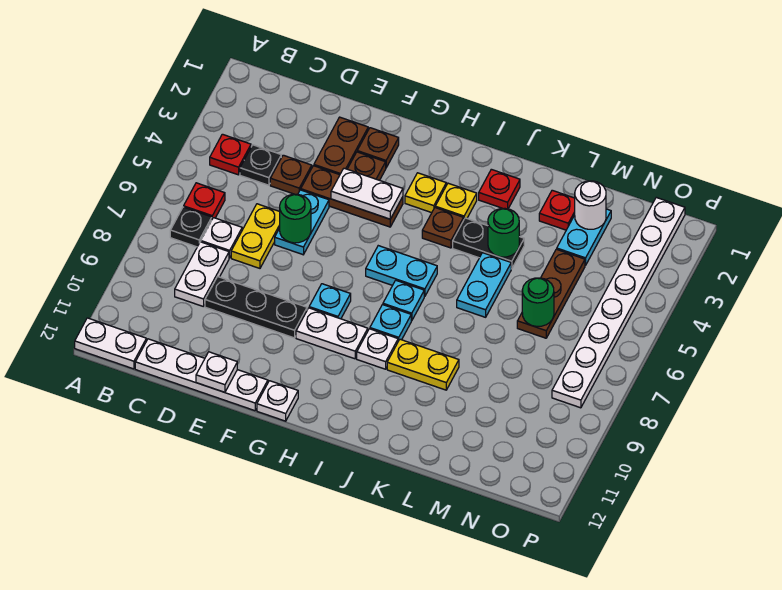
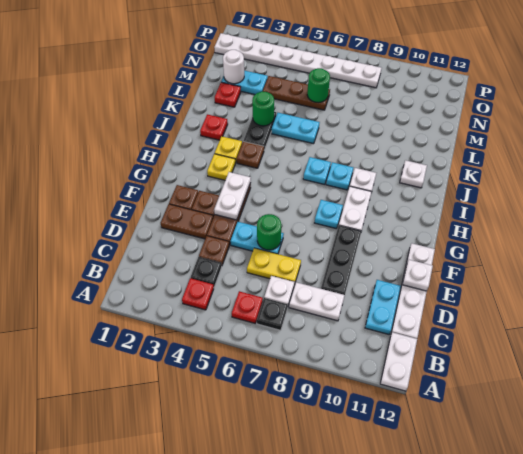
white 1x1 plate [257,381,298,421] -> white 1x1 plate moved to [400,160,427,188]
cyan 1x2 plate [366,246,437,297] -> cyan 1x2 plate moved to [365,280,401,334]
yellow 1x2 plate [387,339,459,390] -> none

